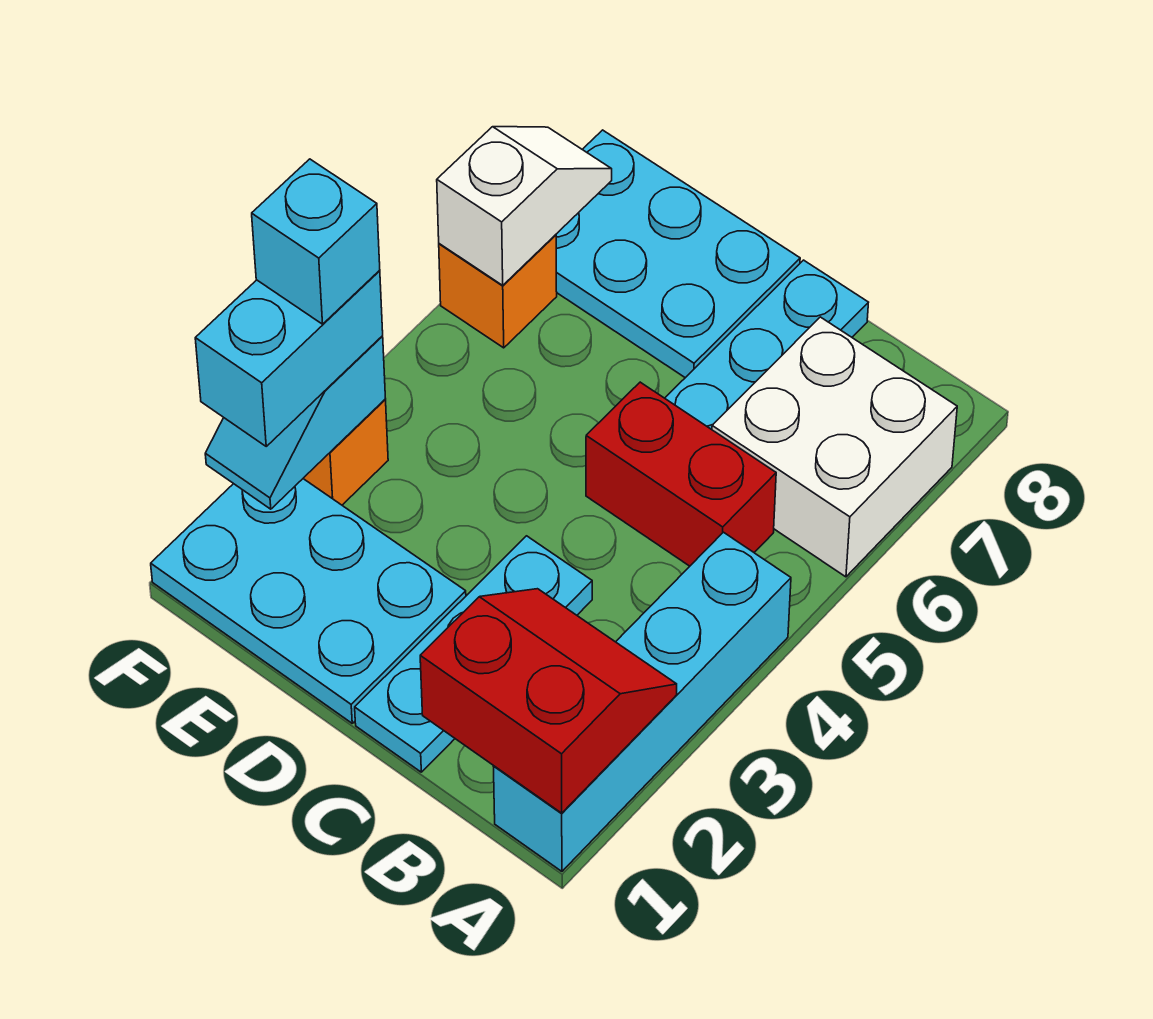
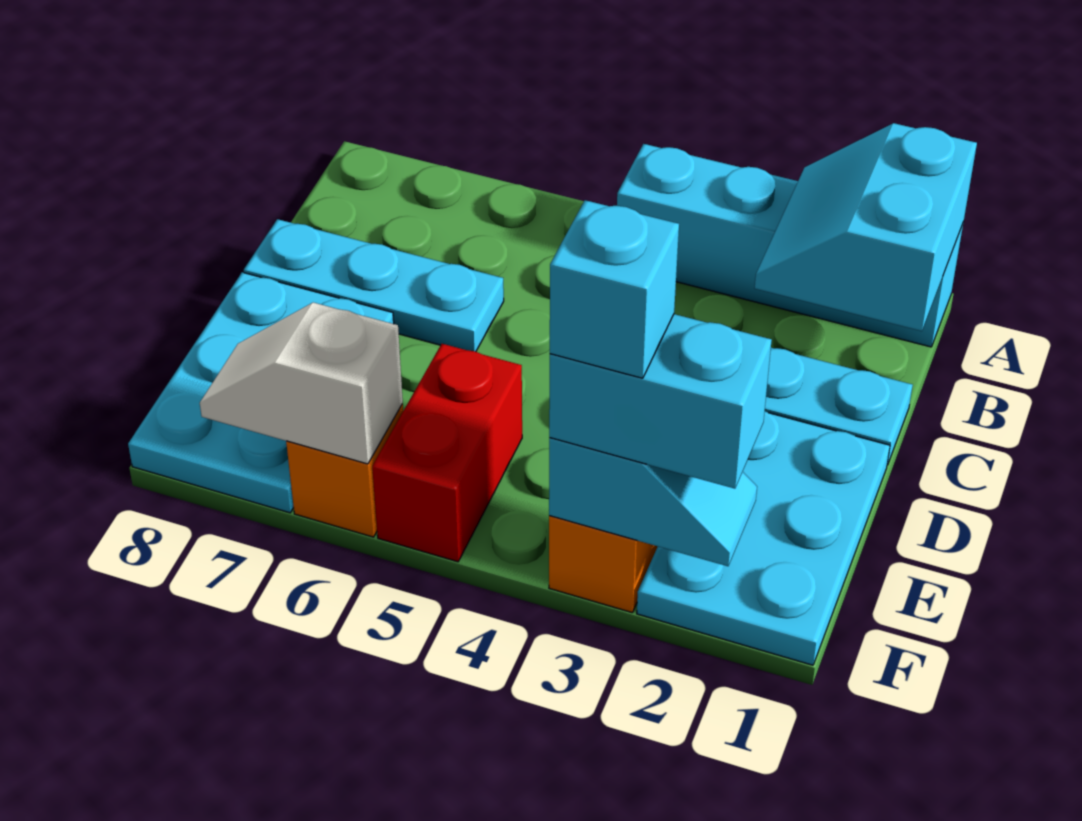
red 2x2 slope [420,589,677,813] -> cyan 2x2 slope [755,123,977,331]
white 2x2 brick [712,317,957,577] -> none
red 1x2 brick [586,382,776,566] -> red 1x2 brick moved to [372,344,522,562]

